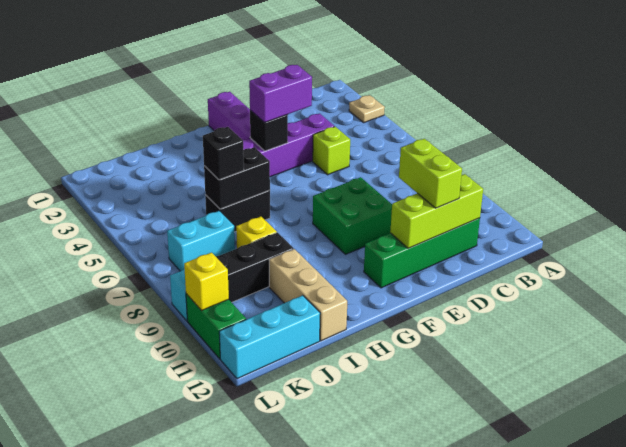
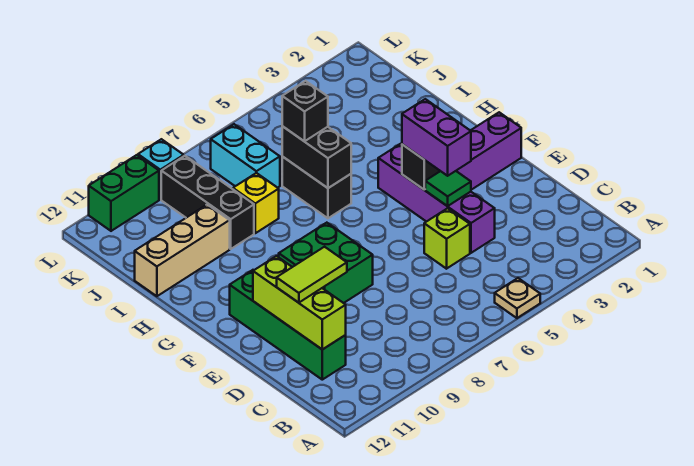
tan 1x1 plate [349,95,385,123] -> tan 1x1 plate moved to [495,278,540,318]
lime 1x2 brick [399,139,462,208] -> lime 1x2 tile [277,247,347,303]
none -> green 1x1 tile [425,171,471,206]
cyan 1x3 brick [219,295,320,379] -> none
yellow 1x1 brick [184,253,229,311] -> none

